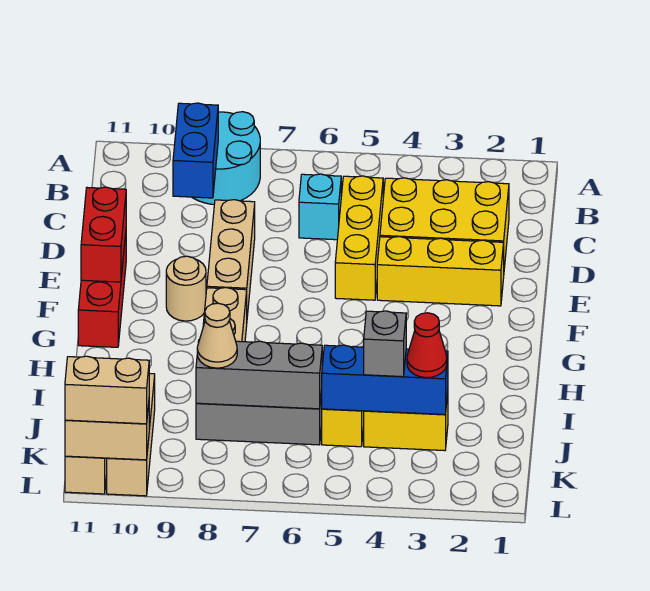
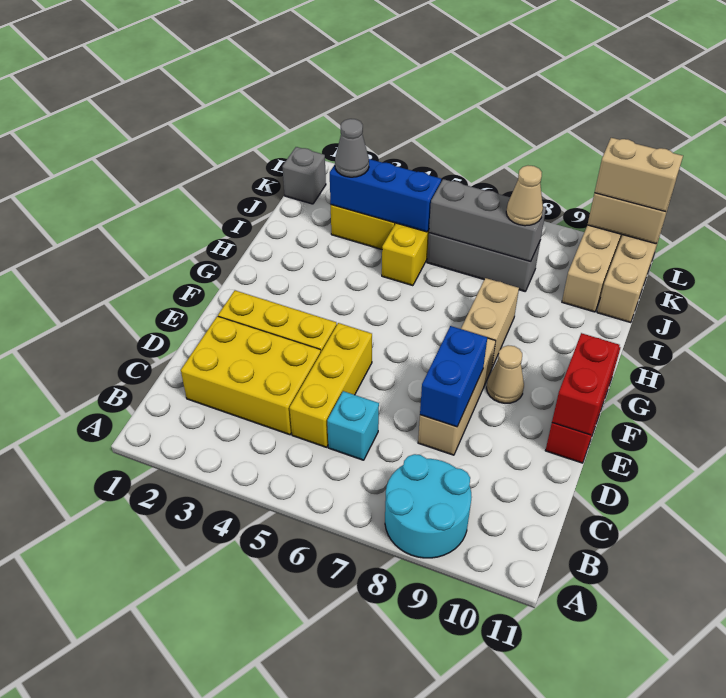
blue 1x2 brick [173,103,218,198] -> blue 1x2 brick moved to [420,326,487,427]
tan 1x1 round brick [166,256,206,321] -> tan 1x1 cone [487,345,524,403]
red 1x1 cone [407,313,447,378] -> grey 1x1 cone [335,119,369,177]
grey 1x1 brick [364,311,406,377] -> grey 1x1 brick moved to [282,147,326,204]

